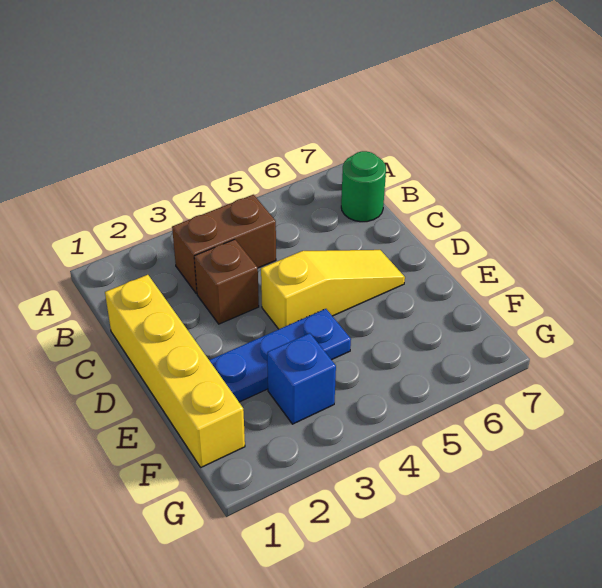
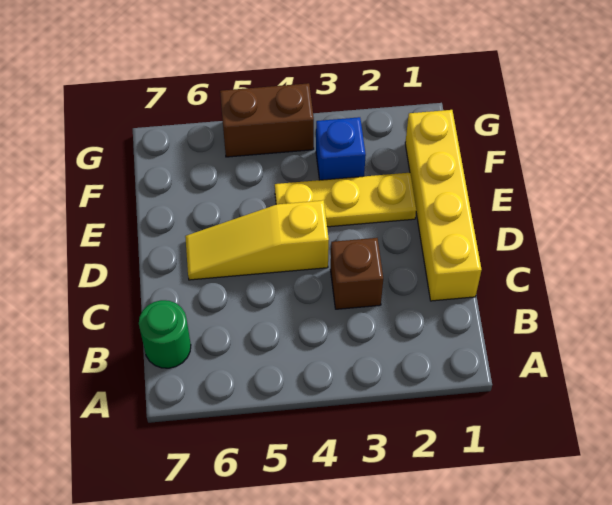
brown 1x2 brick [172,195,276,294] -> brown 1x2 brick moved to [220,83,314,157]
blue 1x3 plate [209,309,351,402] -> yellow 1x3 plate [275,173,416,227]

